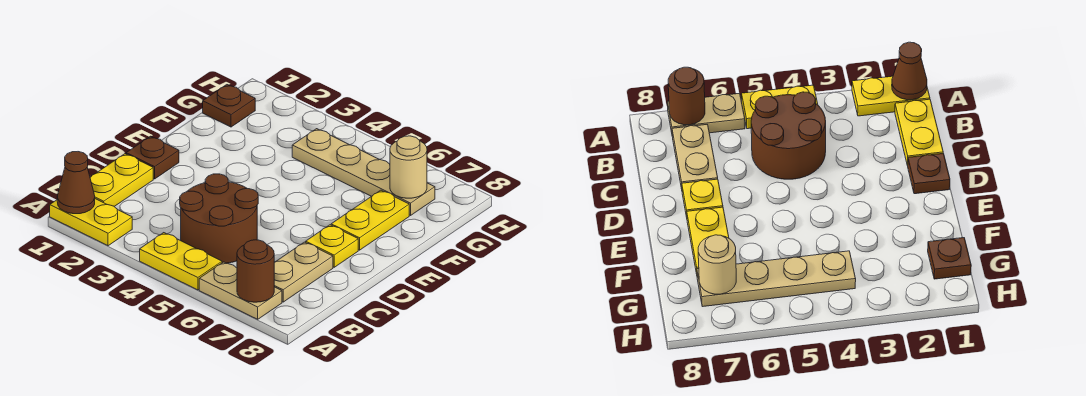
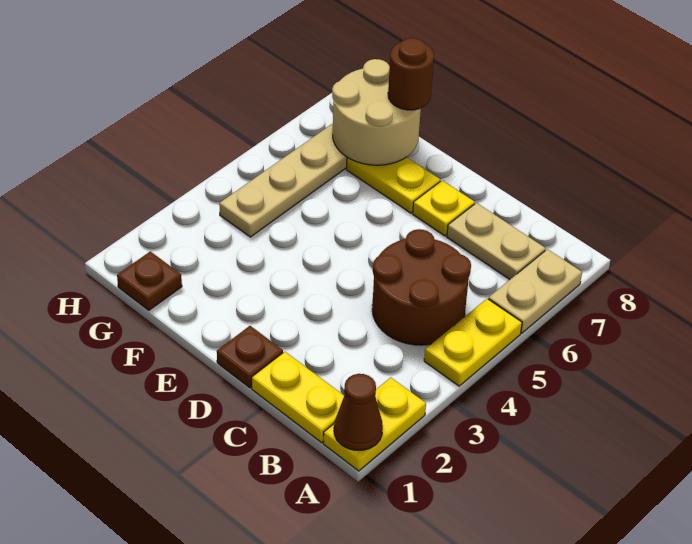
brown 1x1 round brick [237,240,274,302] -> brown 1x1 round brick moved to [388,38,434,110]
tan 1x1 round brick [390,136,427,198] -> tan 2x2 round brick [332,59,421,165]

